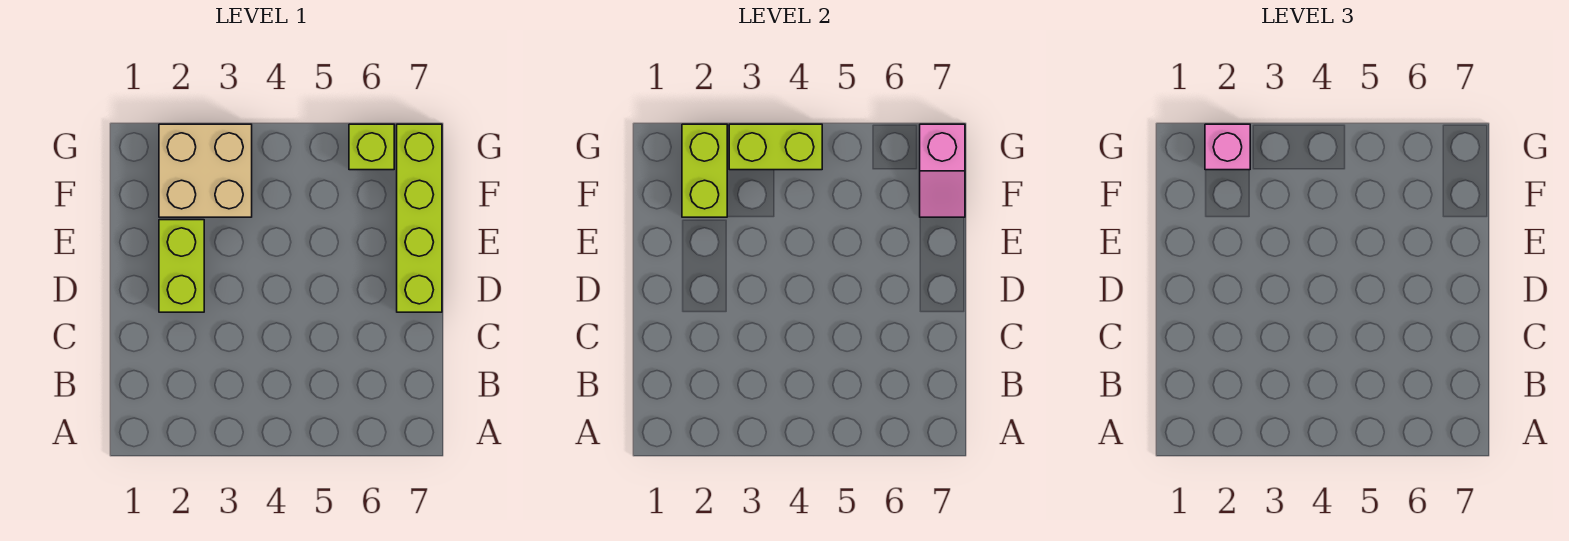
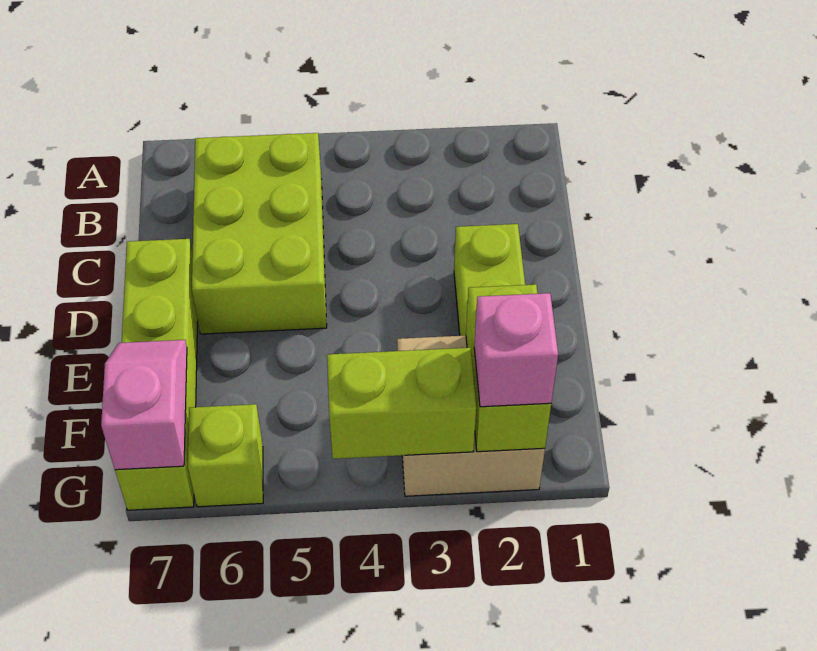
none -> lime 2x3 brick [192,133,327,334]

